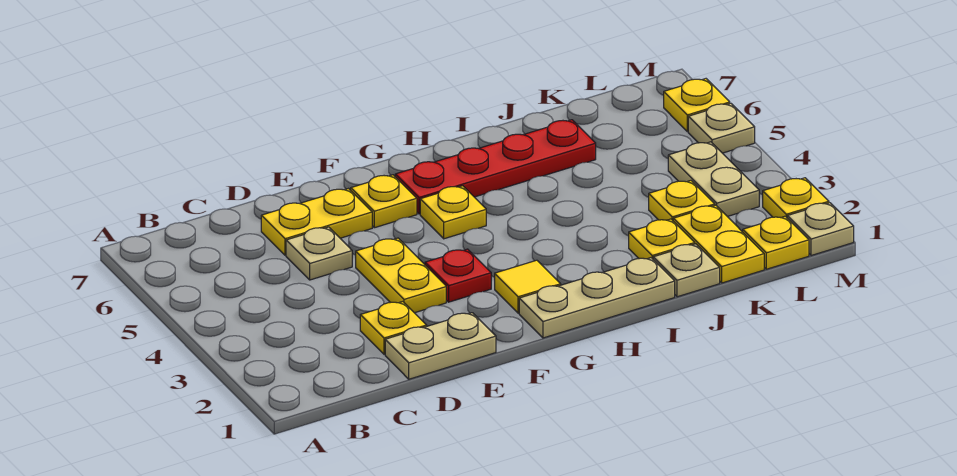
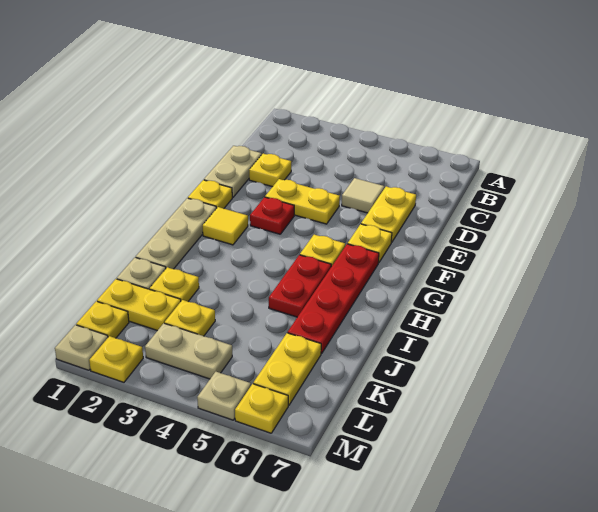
tan 1x1 plate [286,227,352,280] -> tan 1x1 tile [342,178,384,213]
none -> yellow 1x1 plate [188,180,232,208]
none -> red 1x2 plate [269,255,331,317]
none -> yellow 1x2 plate [253,333,321,406]

